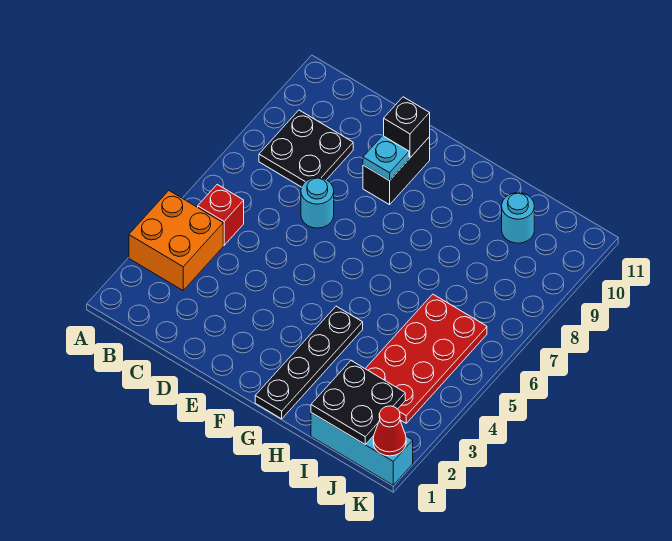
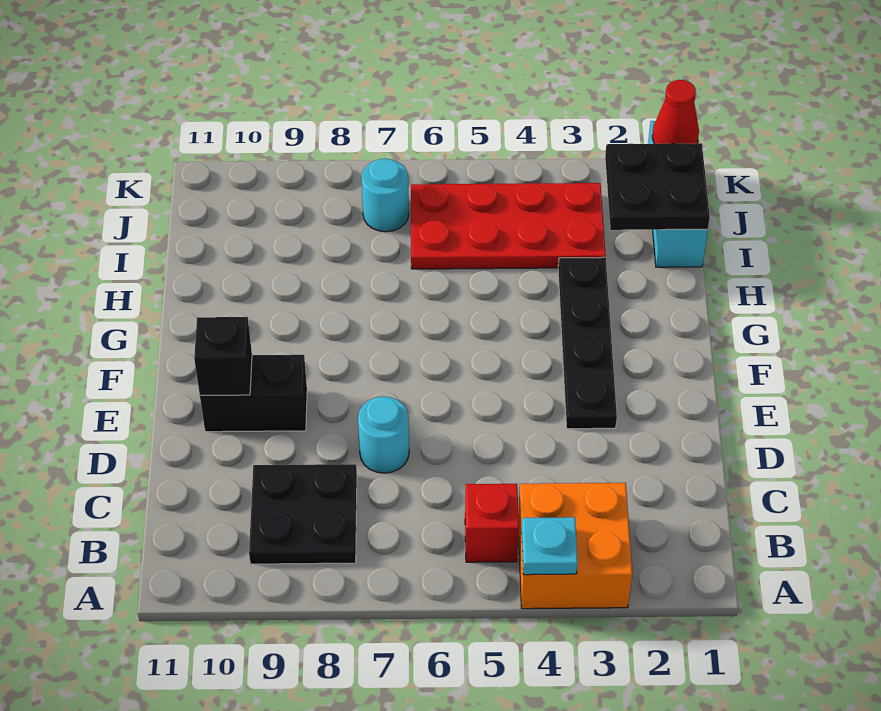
cyan 1x1 plate [363,136,409,181] -> cyan 1x1 plate moved to [522,517,578,575]
black 1x4 plate [255,306,363,419] -> black 1x4 plate turned to [558,257,617,429]
cyan 1x1 round brick [502,193,534,243] -> cyan 1x1 round brick moved to [362,158,409,232]

